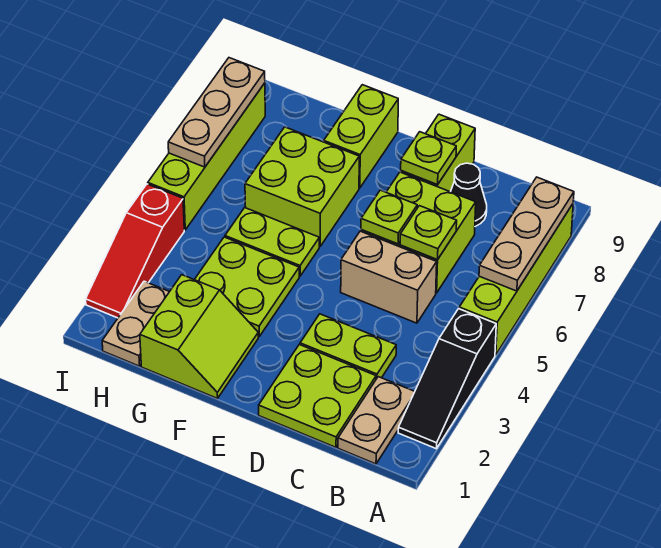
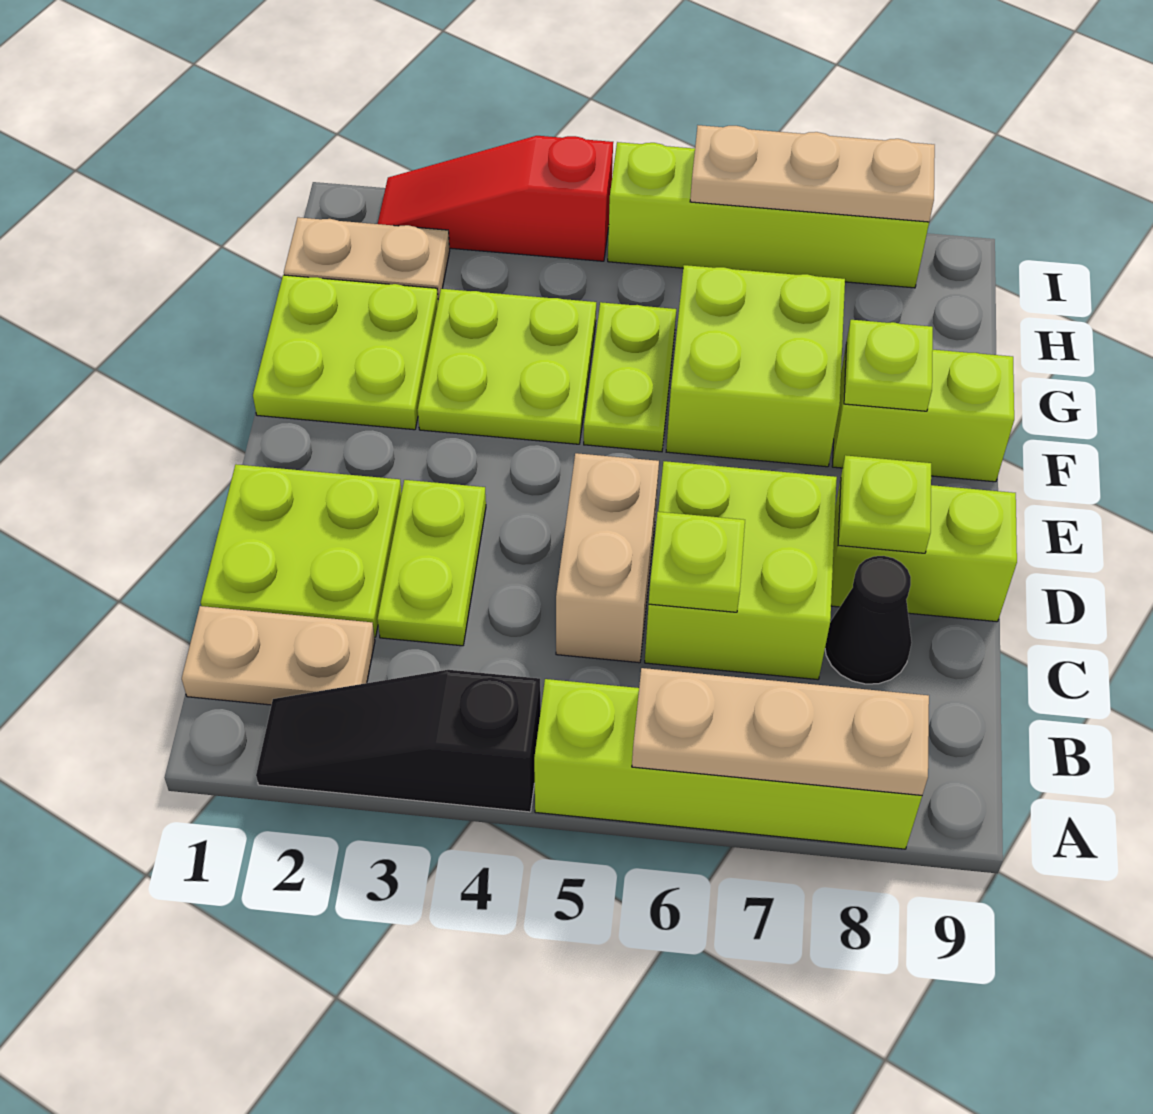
lime 1x1 plate [361,190,417,244] -> lime 1x1 plate moved to [844,320,933,411]
lime 2x2 slope [140,275,258,398] -> lime 2x2 plate [253,275,438,430]

